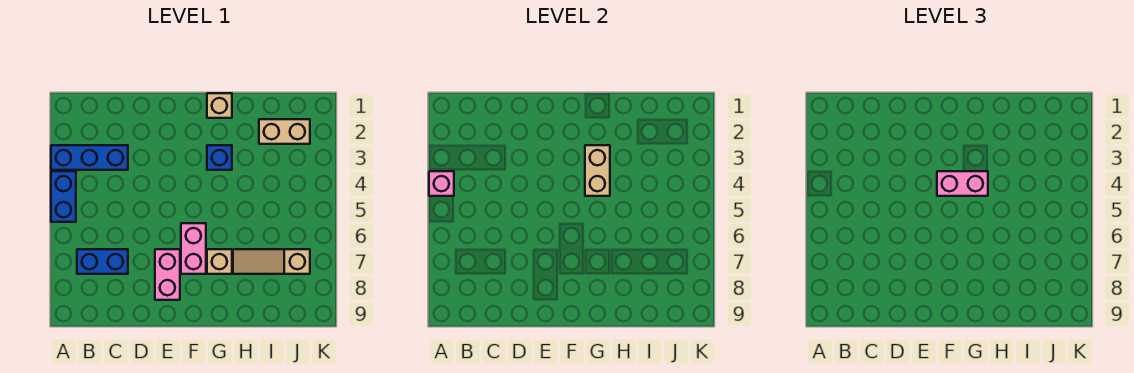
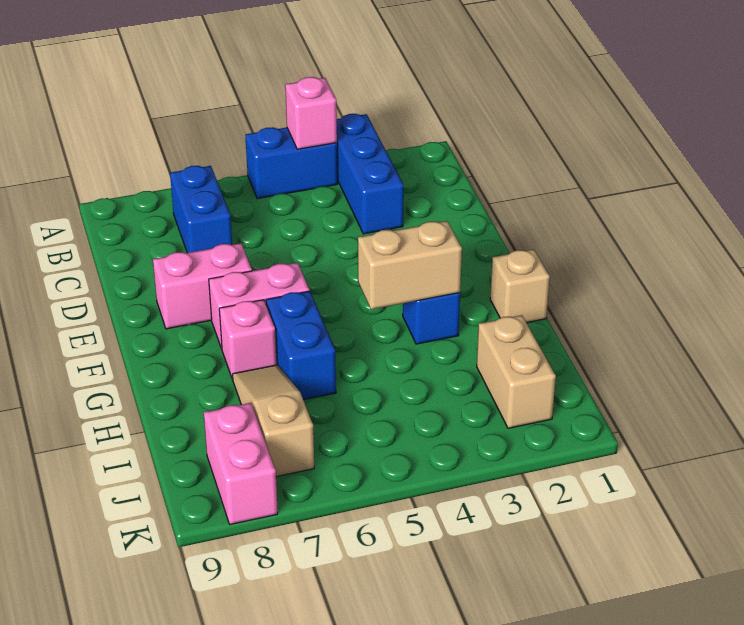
pink 1x2 brick [937,171,988,196] -> pink 1x2 brick moved to [204,403,278,524]
none -> blue 1x2 brick [266,291,336,400]
tan 1x1 brick [207,249,232,274] -> pink 1x1 brick [219,300,277,380]

